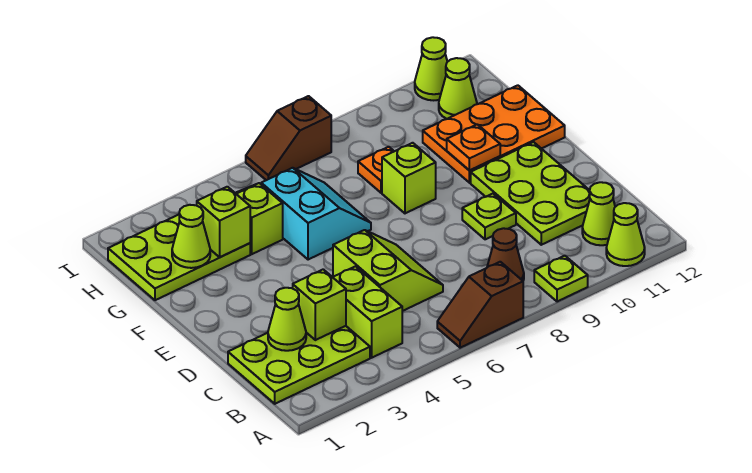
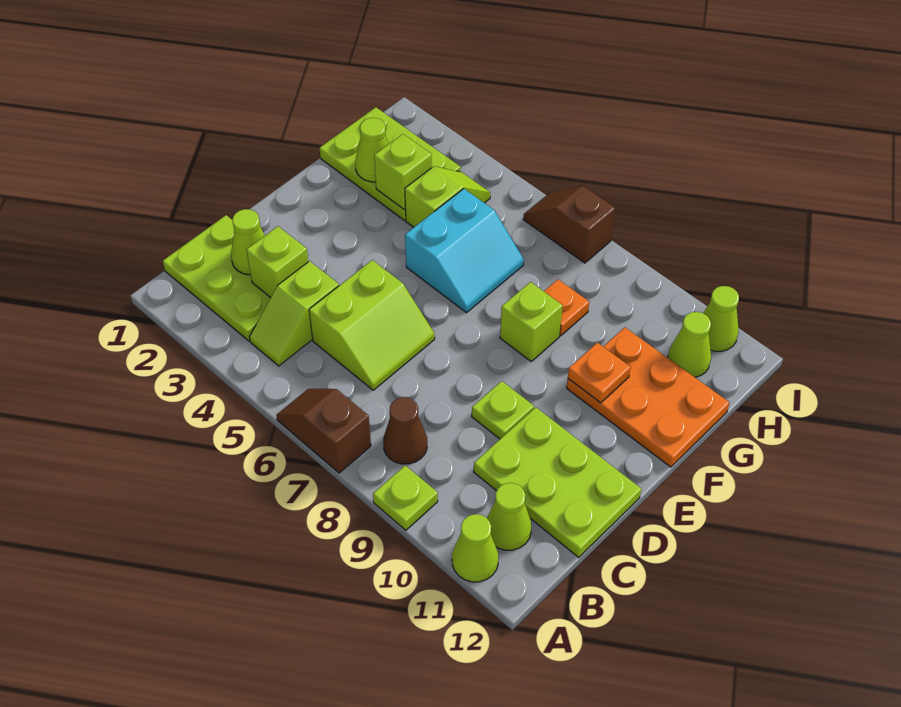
lime 1x2 brick [333,266,402,358] -> lime 1x2 slope [249,261,339,366]
lime 2x3 plate [471,142,590,245] -> lime 2x3 plate turned to [474,407,641,557]

